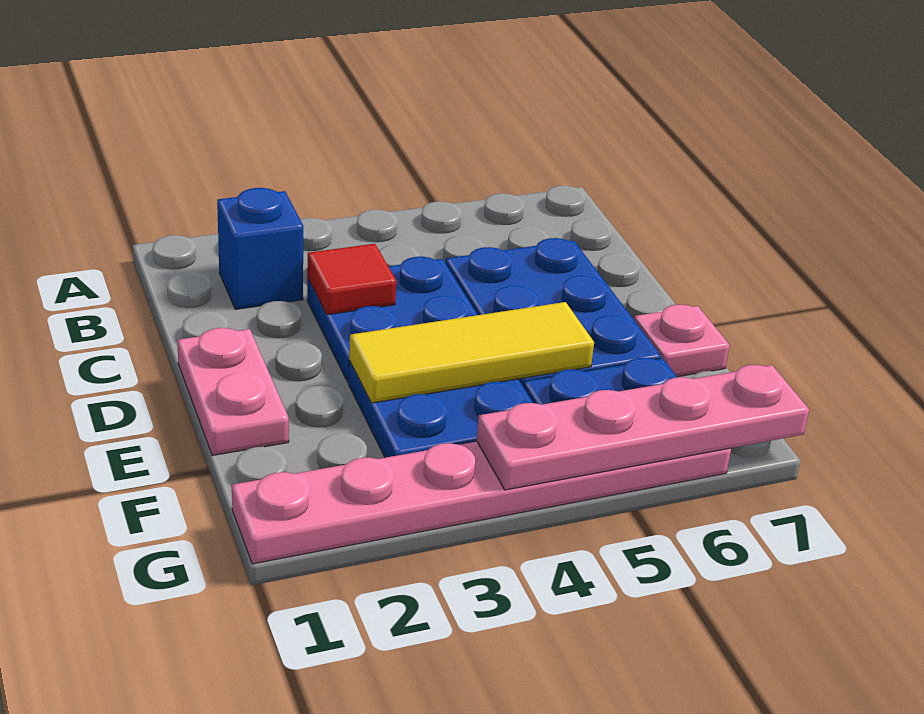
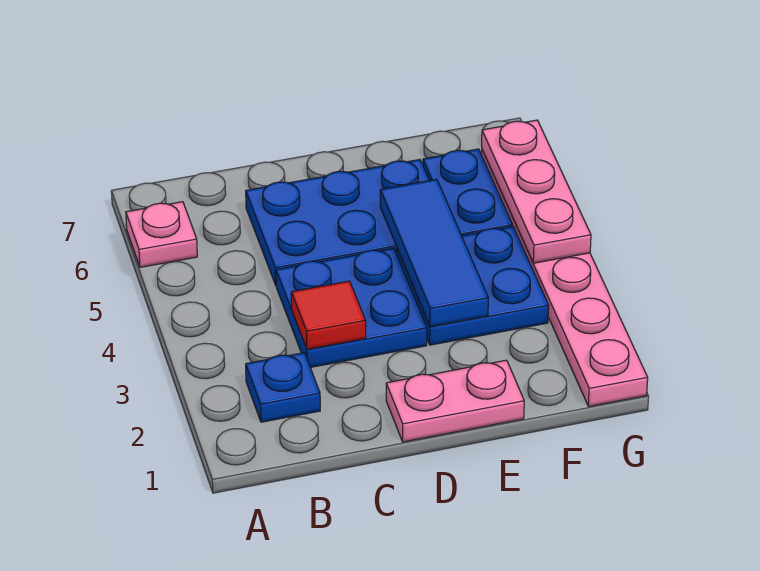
blue 1x1 brick [217,188,303,309] -> blue 1x1 plate [246,353,320,422]
yellow 1x3 tile [349,302,594,403] -> blue 1x3 tile [380,179,488,327]
pink 1x1 plate [634,305,730,377] -> pink 1x1 plate moved to [126,202,197,267]
pink 1x4 plate [477,365,809,490] -> pink 1x3 plate [482,120,591,263]

